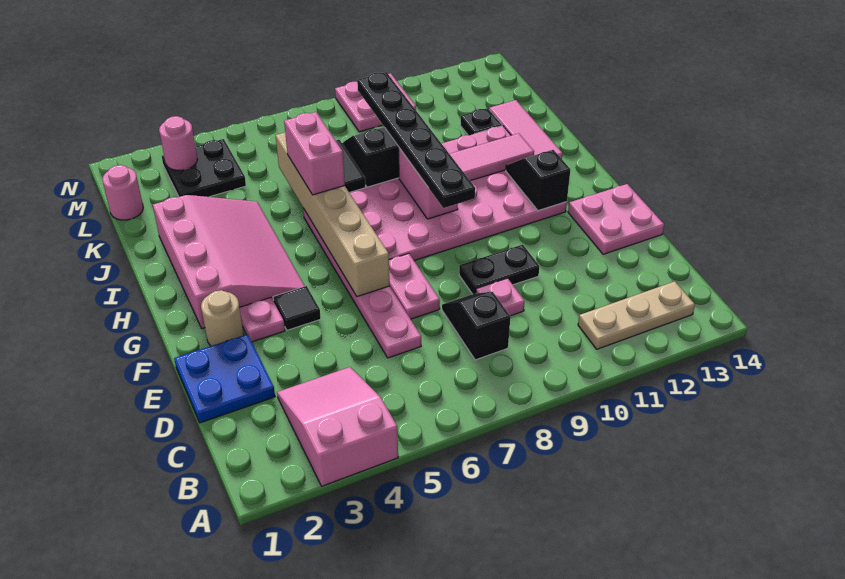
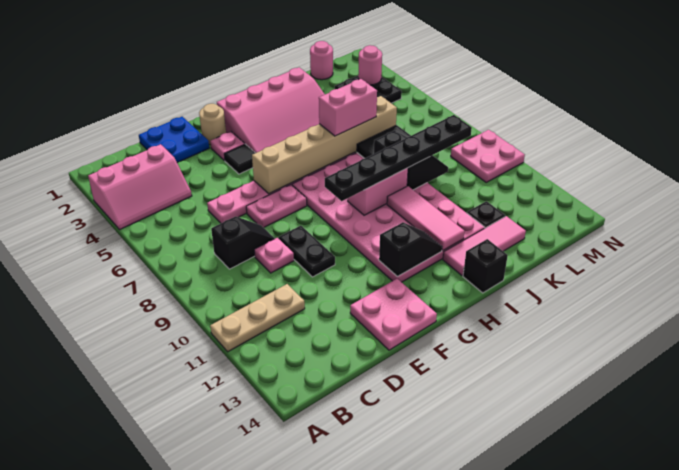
pink 2x3 slope [277,367,398,486] -> pink 2x3 slope turned to [88,144,192,229]
tan 1x3 plate [578,281,695,349] -> tan 1x3 plate turned to [210,284,305,352]
none -> black 1x1 brick [463,239,508,293]

